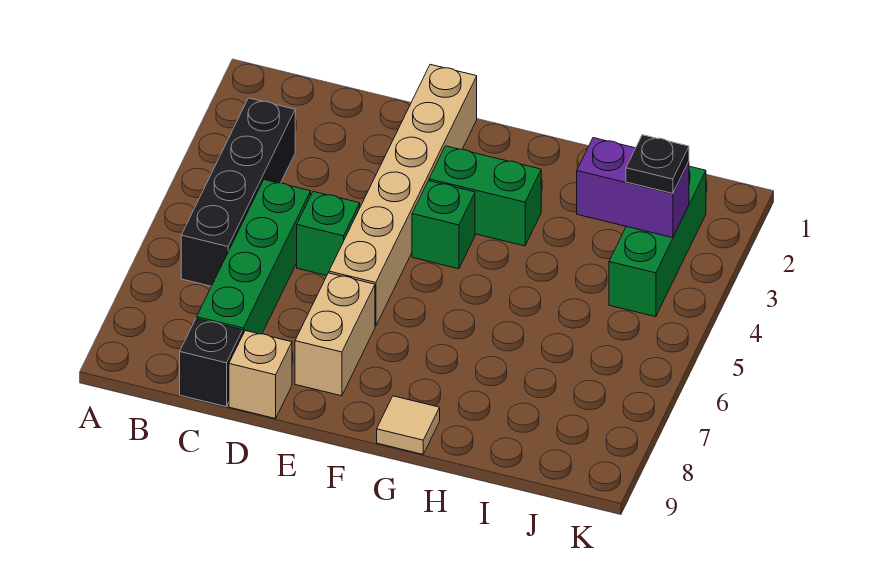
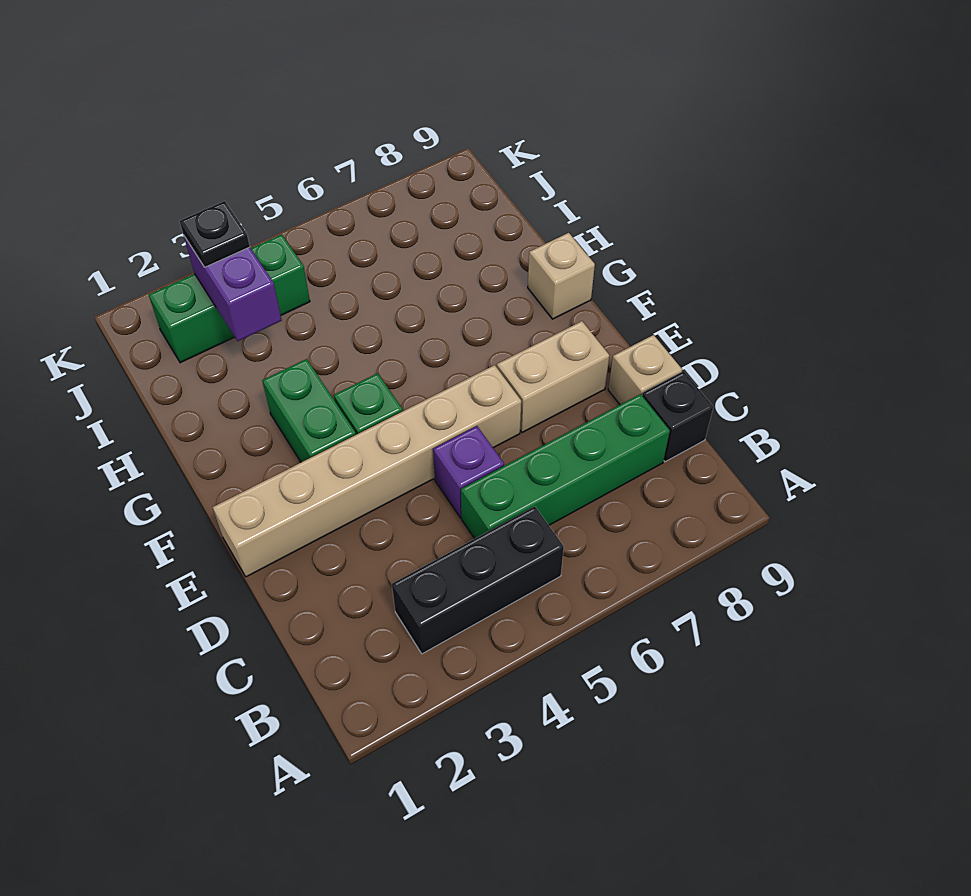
black 1x4 brick [181,98,295,286] -> black 1x3 brick [392,506,564,654]
green 1x1 brick [297,192,360,276] -> purple 1x1 brick [433,426,504,518]
tan 1x1 tile [377,396,440,454] -> tan 1x1 brick [528,233,595,319]

